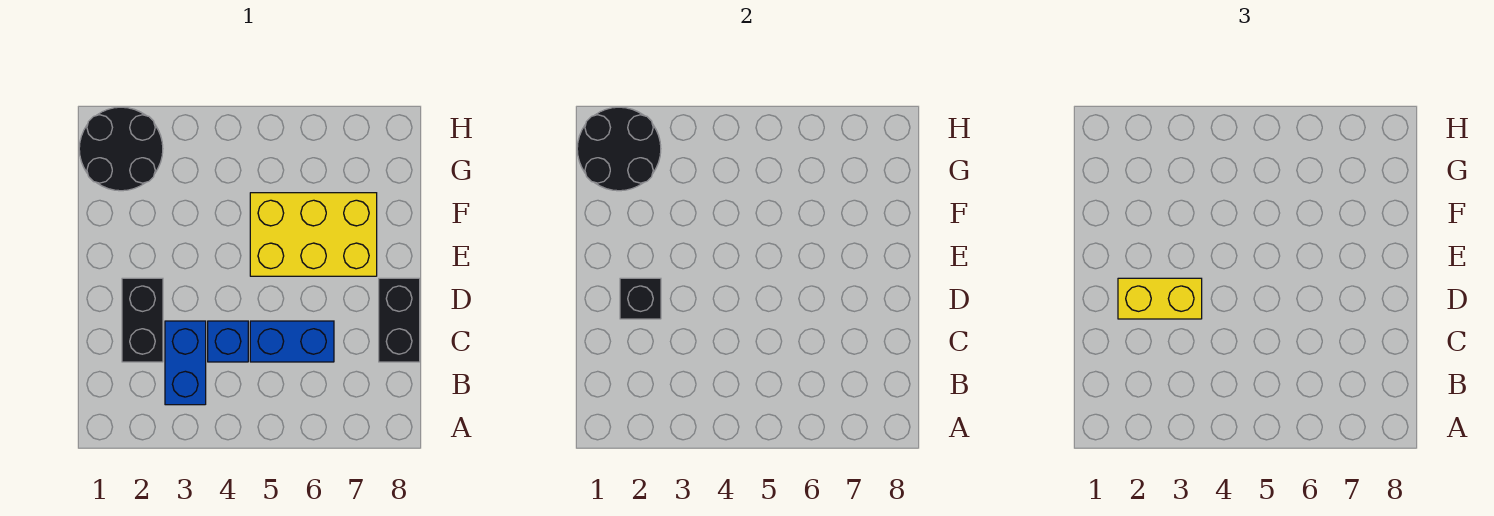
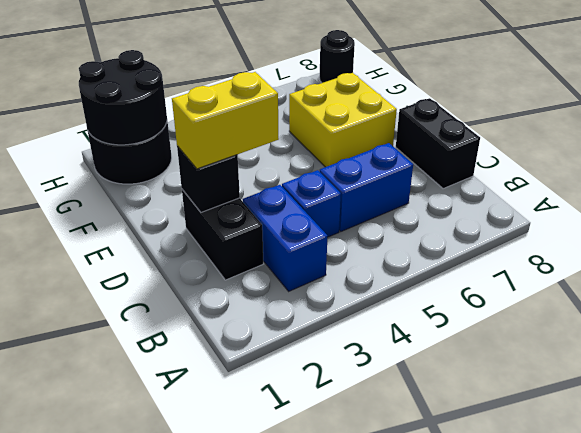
yellow 2x3 brick [250,193,377,276] -> yellow 2x2 brick [289,73,397,167]
none -> black 1x1 round brick [319,30,355,83]

